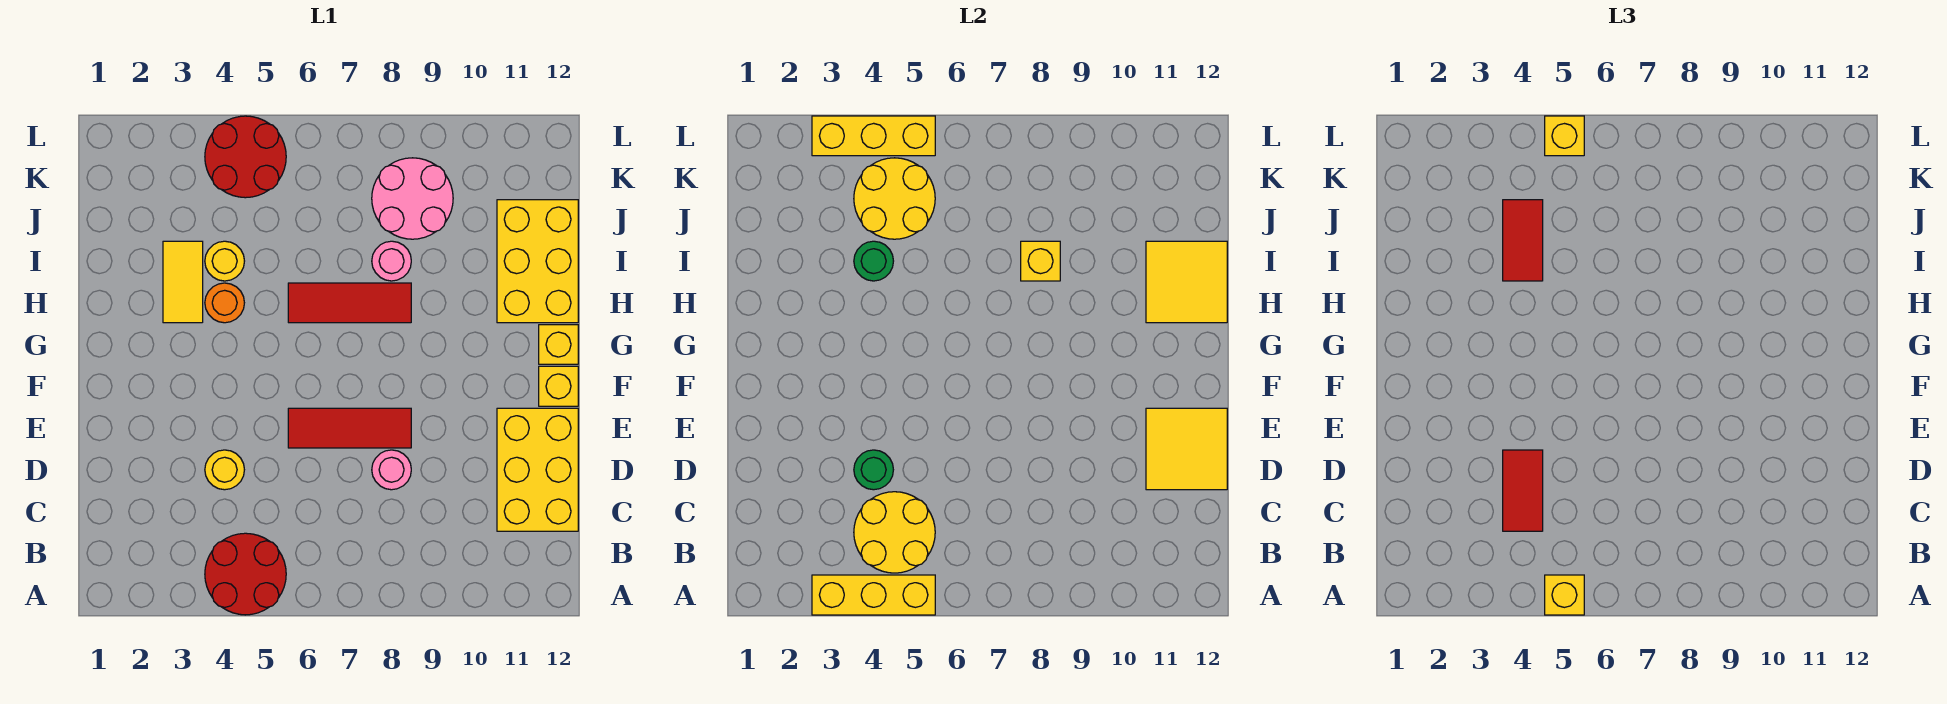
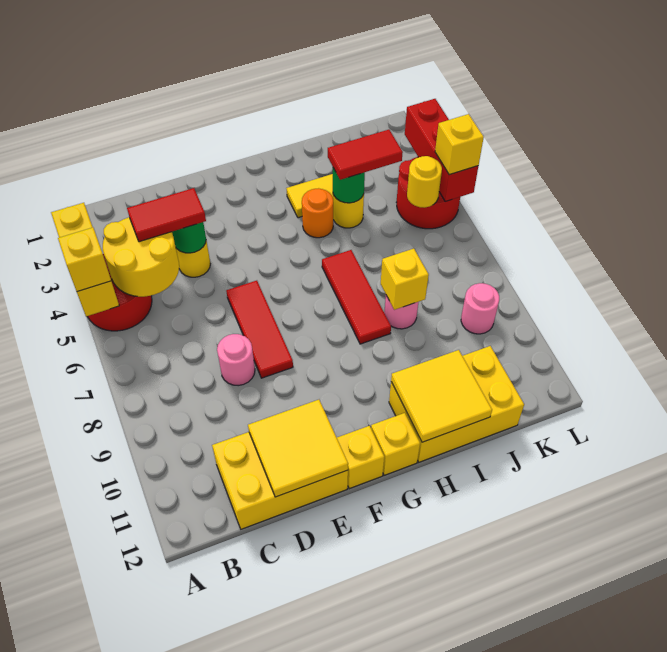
yellow 2x2 round brick [854,158,935,239] -> yellow 1x1 round brick [407,156,442,208]
pink 2x2 round brick [372,158,453,239] -> pink 1x1 round brick [461,283,499,334]
yellow 1x3 brick [812,116,935,156] -> red 1x3 brick [405,99,478,201]

